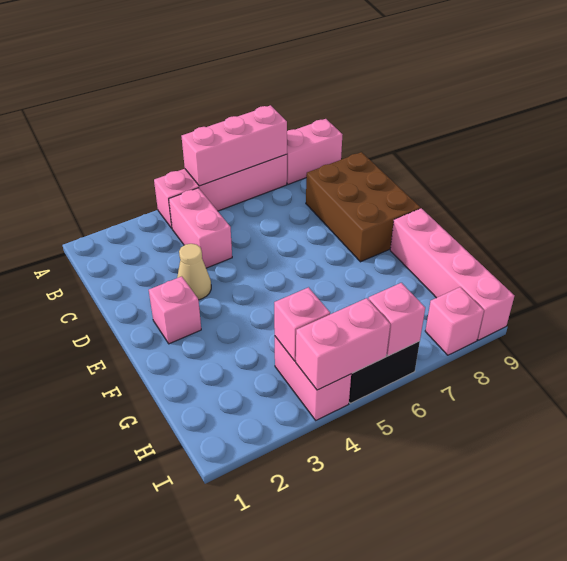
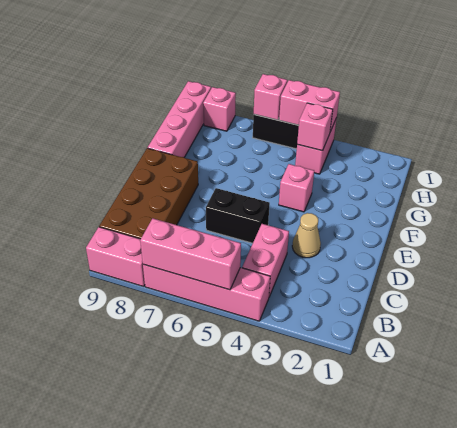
brown 2x3 brick [306,152,420,262] -> brown 2x4 brick [99,148,198,239]
none -> black 1x2 brick [206,188,270,243]
pink 1x1 brick [149,276,201,344] -> pink 1x1 brick moved to [279,164,314,212]

